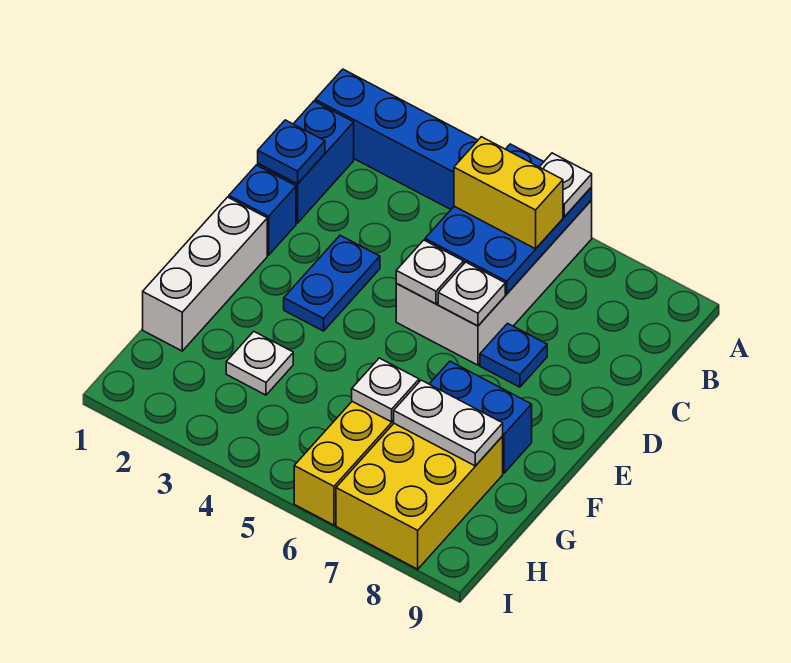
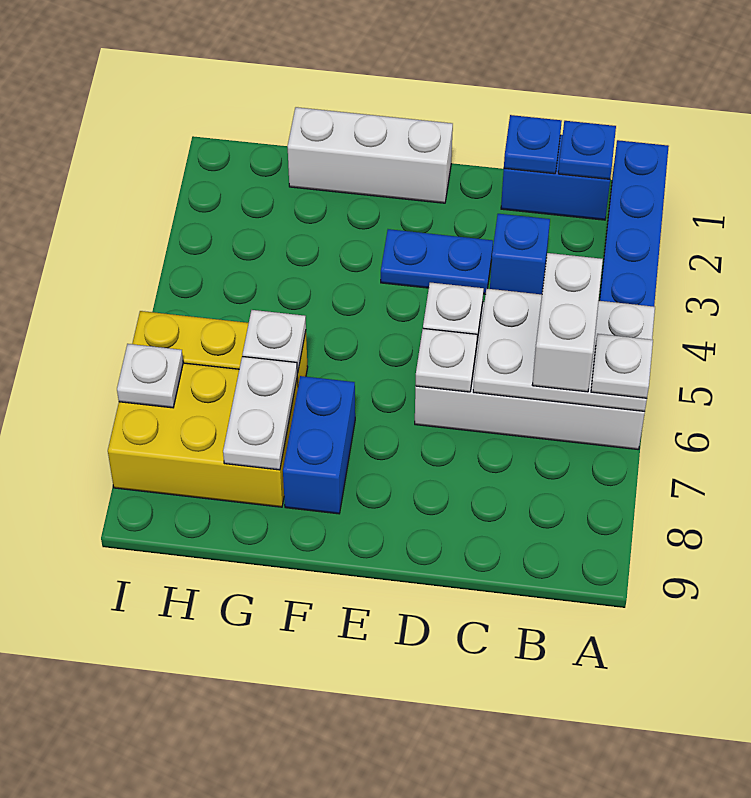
blue 2x3 plate [425,144,592,294] -> white 2x3 plate [473,288,655,411]
yellow 1x2 brick [454,137,563,249] -> white 1x2 brick [532,253,603,392]
blue 1x1 brick [229,165,296,255] -> blue 1x1 brick moved to [490,214,550,294]
blue 1x1 plate [480,323,547,387] -> blue 1x1 plate moved to [558,121,616,179]
white 1x1 plate [226,331,293,395] -> white 1x1 plate moved to [117,344,183,408]

